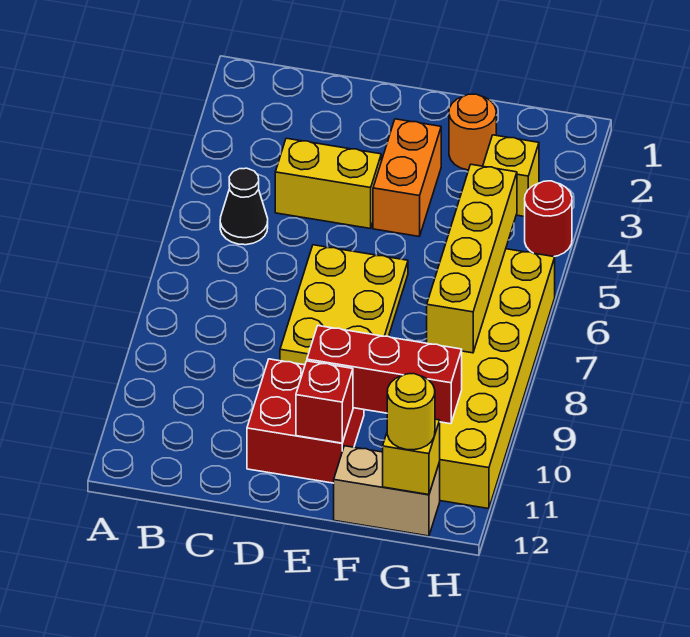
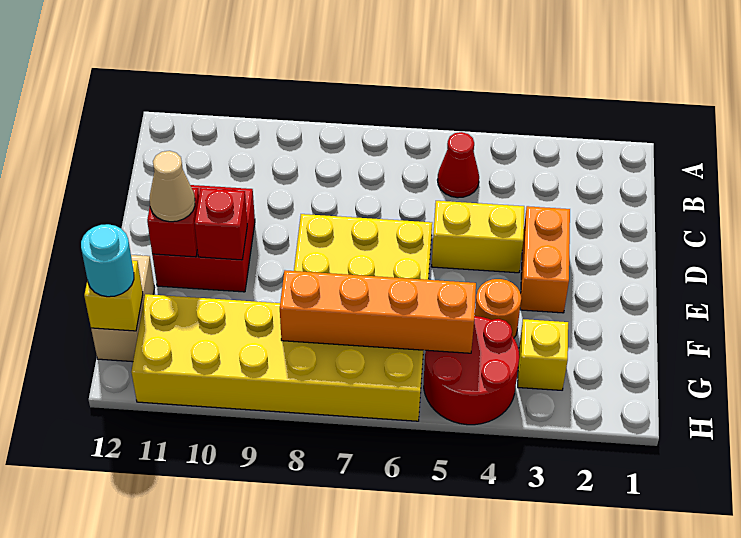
black 1x1 cone [220,168,268,245] -> red 1x1 cone [438,132,479,198]
yellow 1x2 brick [275,138,381,229] -> yellow 1x2 brick turned to [431,201,524,273]
orange 1x2 brick [373,119,441,236] -> orange 1x2 brick turned to [520,206,570,313]
red 1x3 brick [307,326,462,424] -> red 1x1 brick [195,188,247,260]
none -> tan 1x1 cone [150,151,195,222]
orange 1x1 round brick [449,94,496,170] -> orange 1x1 round brick moved to [475,279,521,338]
yellow 1x4 brick [427,164,517,353] -> orange 1x4 brick [280,270,476,353]
yellow 1x1 round brick [387,374,435,450] -> cyan 1x1 round brick [81,224,134,297]
red 1x1 round brick [525,181,572,257] -> red 2x2 round brick [424,316,519,425]

